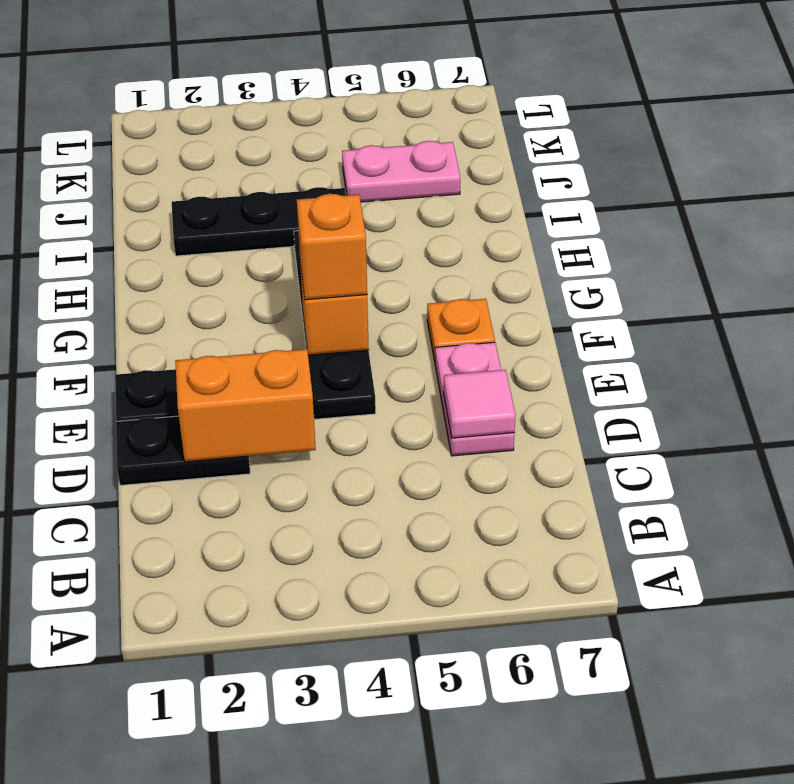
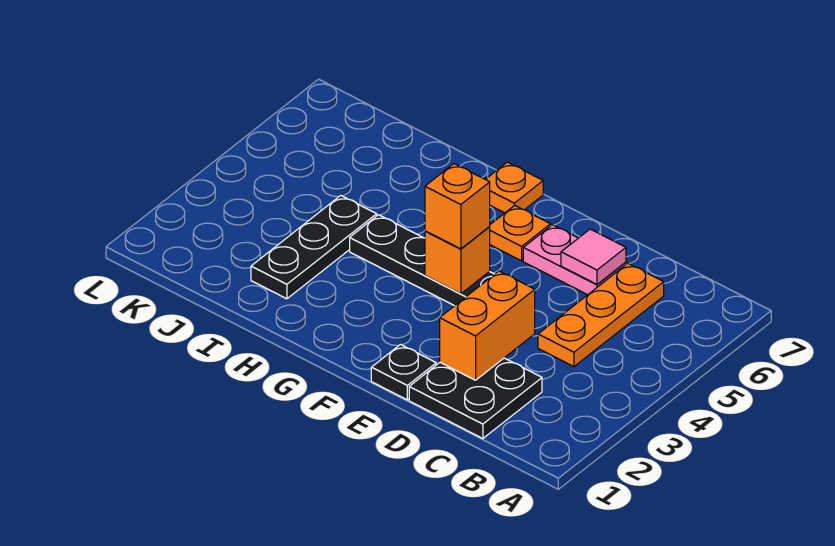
none -> orange 1x3 plate [538,264,664,367]
black 1x2 plate [116,416,250,485] -> black 2x2 plate [409,358,542,439]
none -> orange 1x1 plate [486,162,543,213]
pink 1x2 plate [342,141,460,202] -> none

